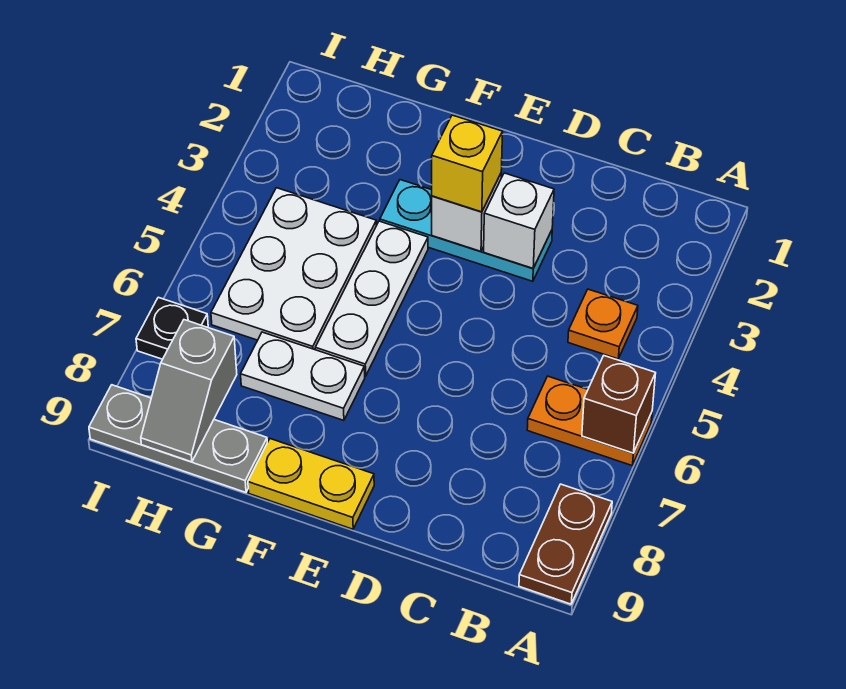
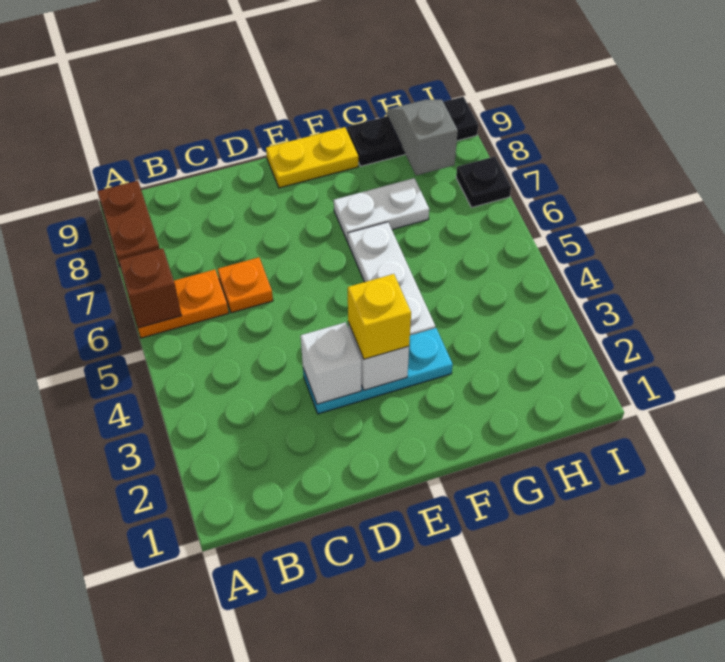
orange 1x1 plate [568,289,638,359] -> orange 1x1 plate moved to [218,257,273,313]
white 2x3 plate [211,188,376,350] -> none
grey 1x3 plate [89,385,267,492] -> black 1x3 plate [347,97,478,166]

